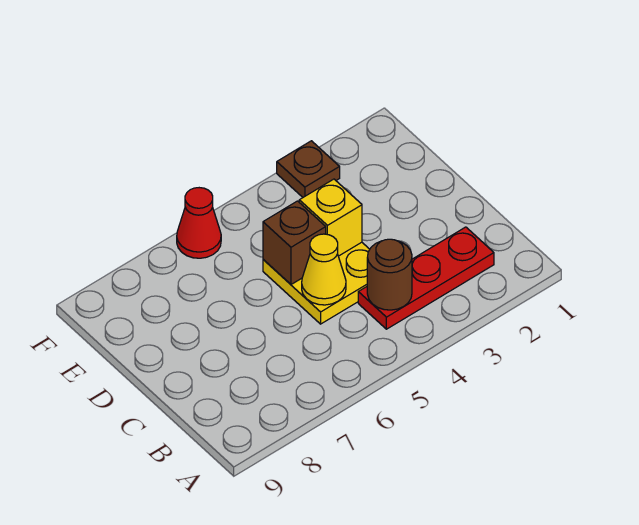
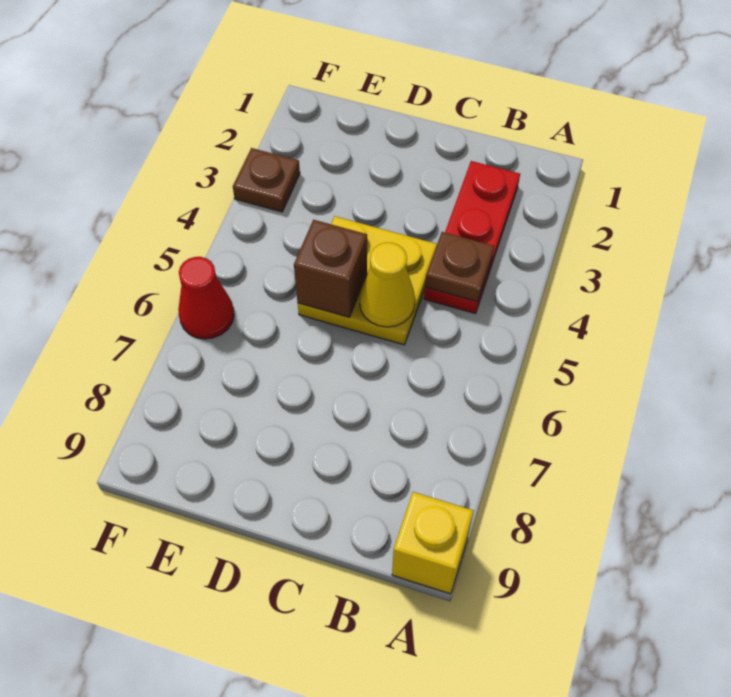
brown 1x1 round brick [367,239,412,310] -> brown 1x1 plate [425,232,494,302]
yellow 1x1 brick [299,179,362,256] -> yellow 1x1 brick moved to [392,492,474,594]

